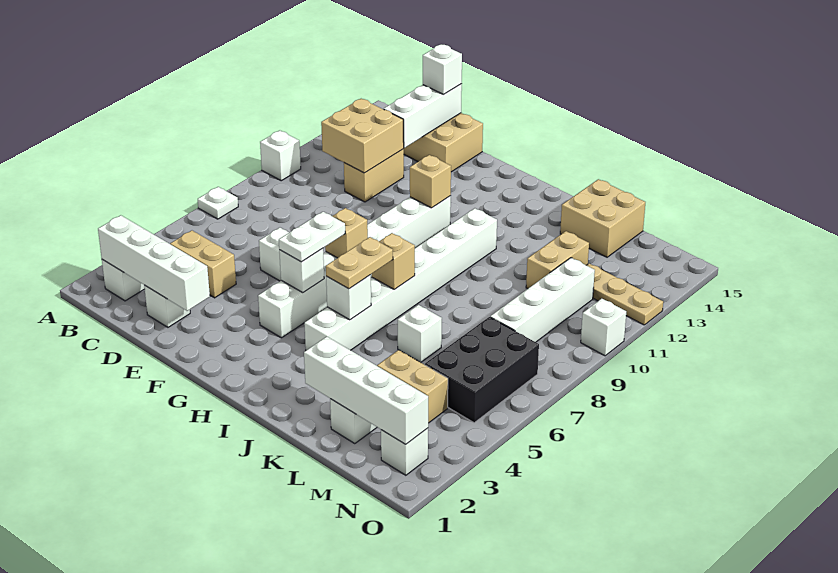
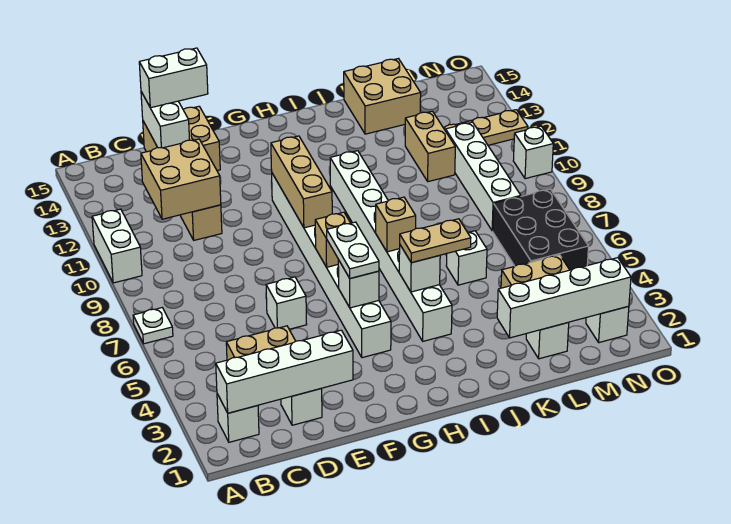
white 1x1 brick [260,130,301,181] -> white 1x2 brick [92,209,142,283]
white 1x3 brick [384,84,462,148] -> white 1x2 brick [141,92,190,148]
white 1x1 brick [423,45,462,95] -> white 1x2 brick [139,48,208,108]
tan 1x1 brick [410,155,451,208] -> tan 1x3 brick [271,136,332,228]
tan 1x2 plate [326,237,393,289] -> tan 1x2 plate turned to [400,219,471,263]

